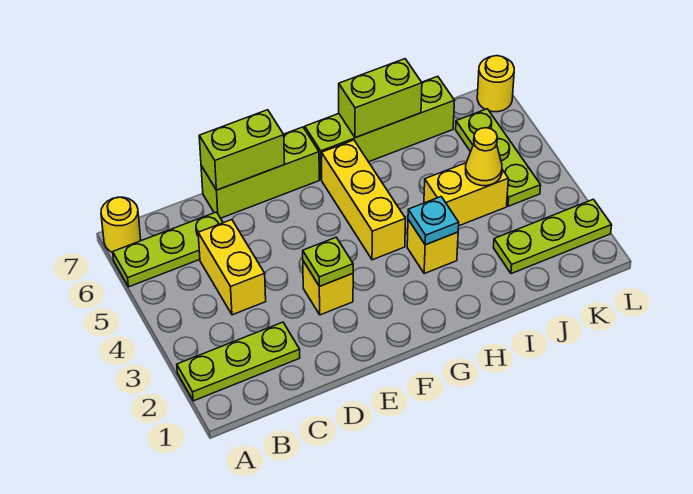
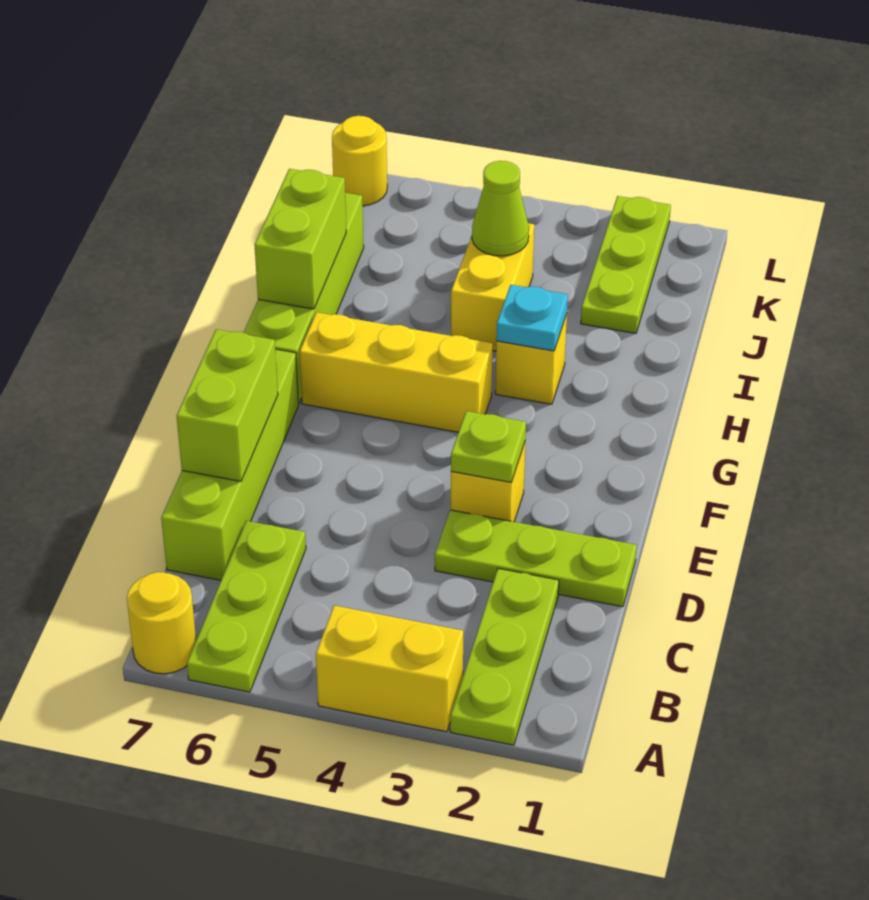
yellow 1x2 brick [198,220,266,315] -> yellow 1x2 brick moved to [316,605,463,732]
lime 1x3 brick [201,127,319,218] -> lime 1x4 brick [161,349,298,580]
yellow 1x1 cone [466,128,502,186] -> lime 1x1 cone [472,161,529,256]
lime 1x3 plate [456,109,541,206] -> lime 1x3 plate moved to [435,510,637,607]

